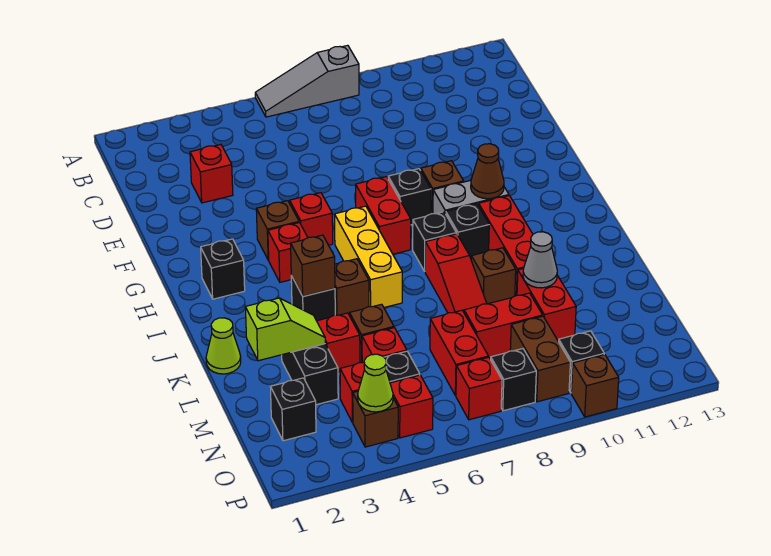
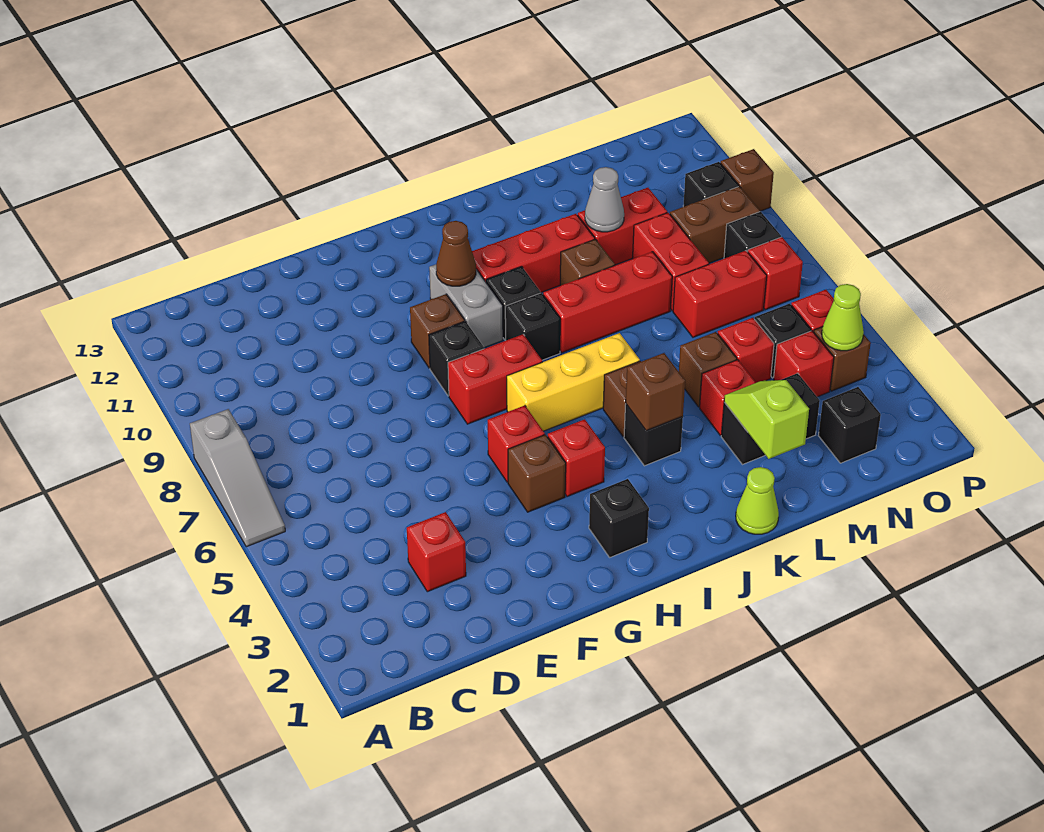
red 1x3 slope [425,234,487,313] -> red 1x3 brick [543,252,672,353]

